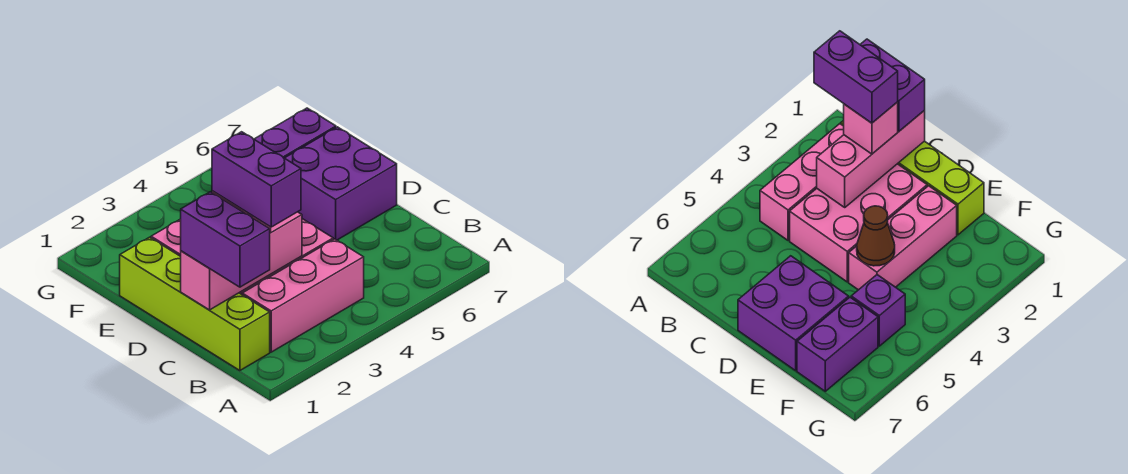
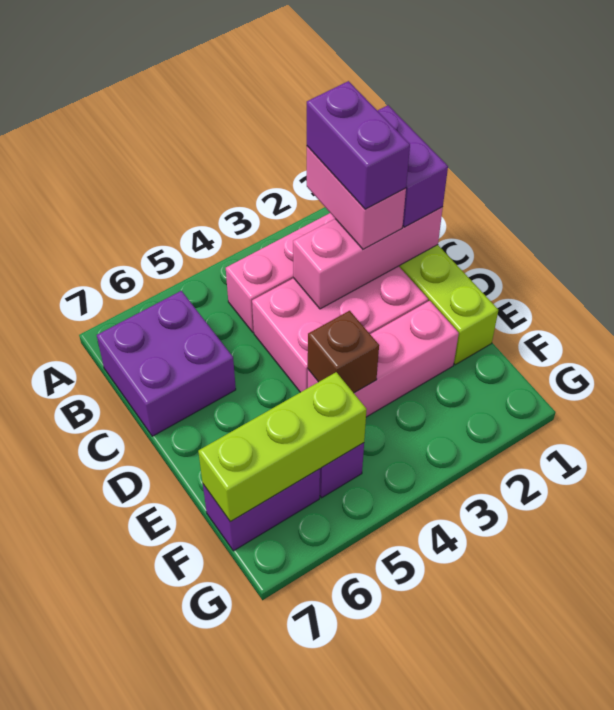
pink 1x1 brick [844,102,898,154] -> pink 1x2 brick [307,146,406,249]
purple 2x2 brick [285,127,397,240] -> purple 2x2 brick moved to [97,291,236,436]
brown 1x1 cone [857,206,895,266] -> brown 1x1 brick [308,311,379,393]
none -> lime 1x3 brick [198,372,367,522]

